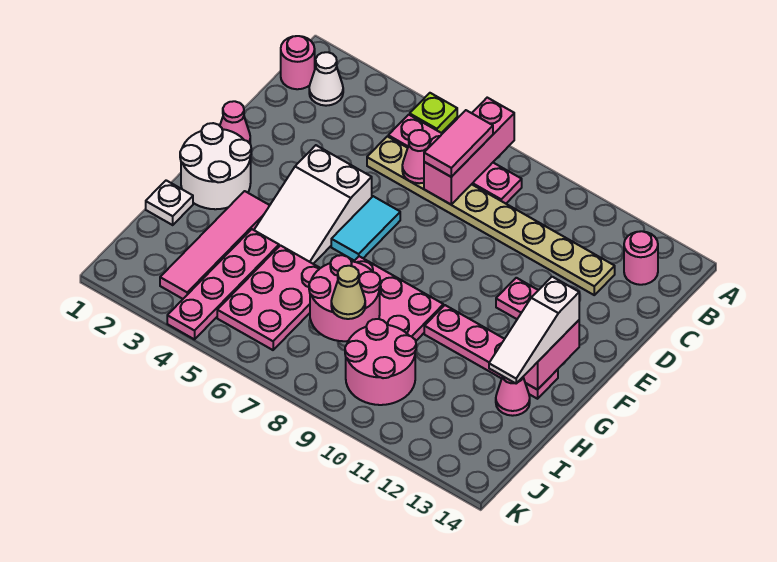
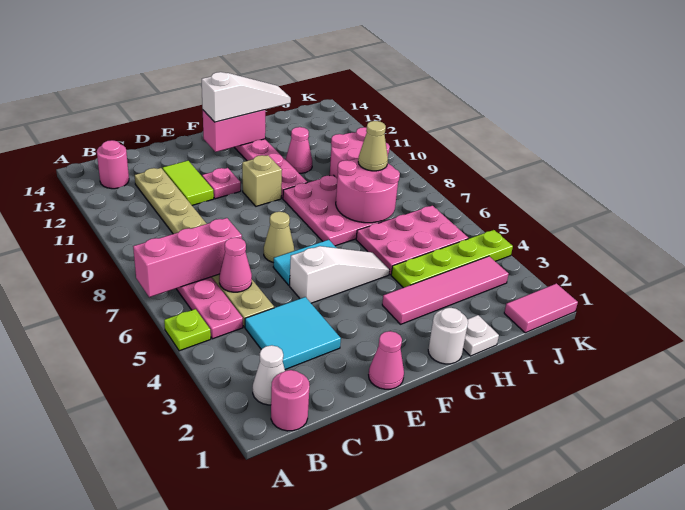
pink 1x2 tile [424,110,493,177] -> pink 1x2 tile moved to [504,283,578,333]
none -> cyan 2x2 tile [245,297,341,369]
none -> lime 1x2 tile [162,161,214,205]
white 2x3 slope [254,145,372,264] -> white 1x3 slope [290,246,390,303]
none -> tan 1x1 cone [264,212,294,263]
white 2x2 round brick [180,123,251,209] -> white 1x1 round brick [428,308,468,364]
none -> tan 1x1 brick [242,155,282,206]
pink 1x4 plate [167,229,279,339] -> lime 1x4 plate [391,230,513,288]
pink 1x1 cone [496,376,530,416] -> pink 1x1 cone moved to [285,127,312,173]

